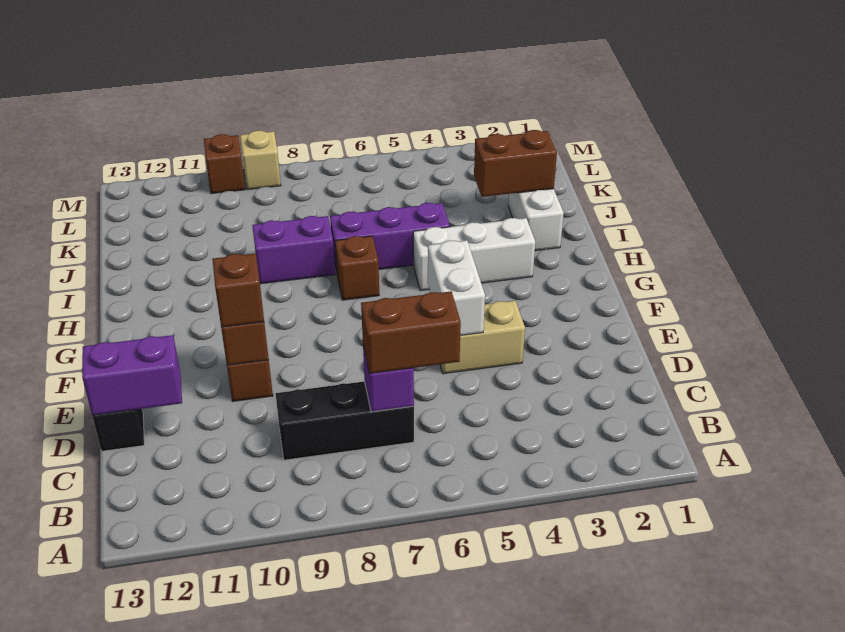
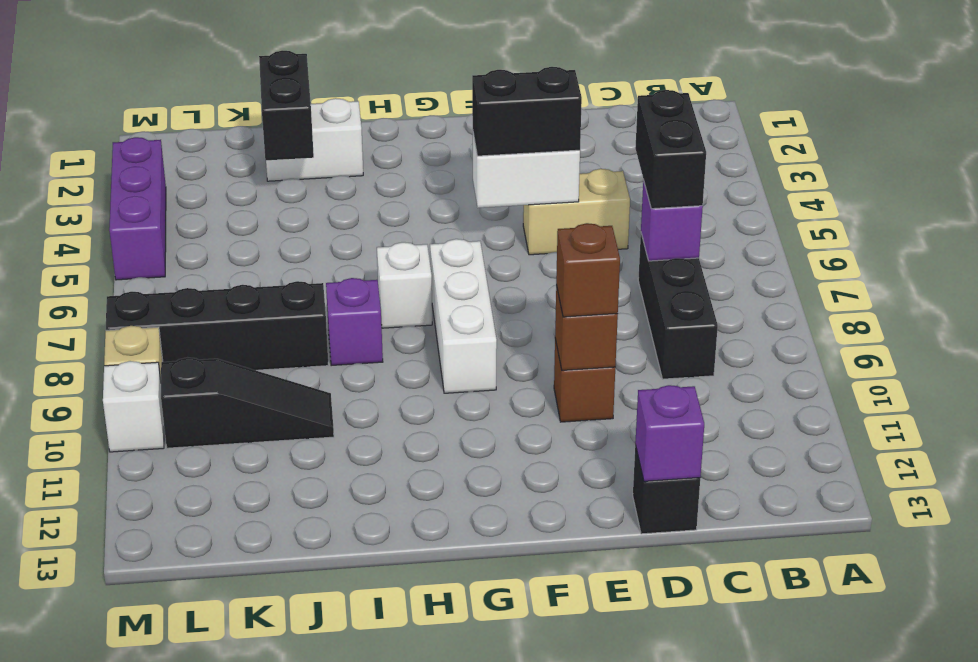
brown 1x2 brick [361,292,461,374] -> black 1x2 brick [635,90,706,209]
purple 1x2 brick [82,335,182,416] -> purple 1x1 brick [635,385,704,481]
tan 1x2 brick [440,301,525,374] -> tan 1x2 brick turned to [523,169,630,255]
none -> black 1x2 brick [472,67,582,156]
white 1x3 brick [413,218,535,291] -> white 1x3 brick moved to [430,239,497,393]
brown 1x1 brick [335,236,379,300] -> white 1x1 brick [377,242,432,328]
purple 1x3 brick [330,203,450,272] -> purple 1x3 brick moved to [109,137,166,280]
purple 1x2 brick [252,216,335,284] -> purple 1x1 brick [326,278,383,366]
brown 1x2 brick [474,130,557,197] -> black 1x2 brick [259,51,314,160]
none -> black 1x4 brick [106,281,328,370]
none -> black 1x3 slope [161,358,334,448]
brown 1x1 brick [204,134,245,194] -> white 1x1 brick [103,361,164,452]

